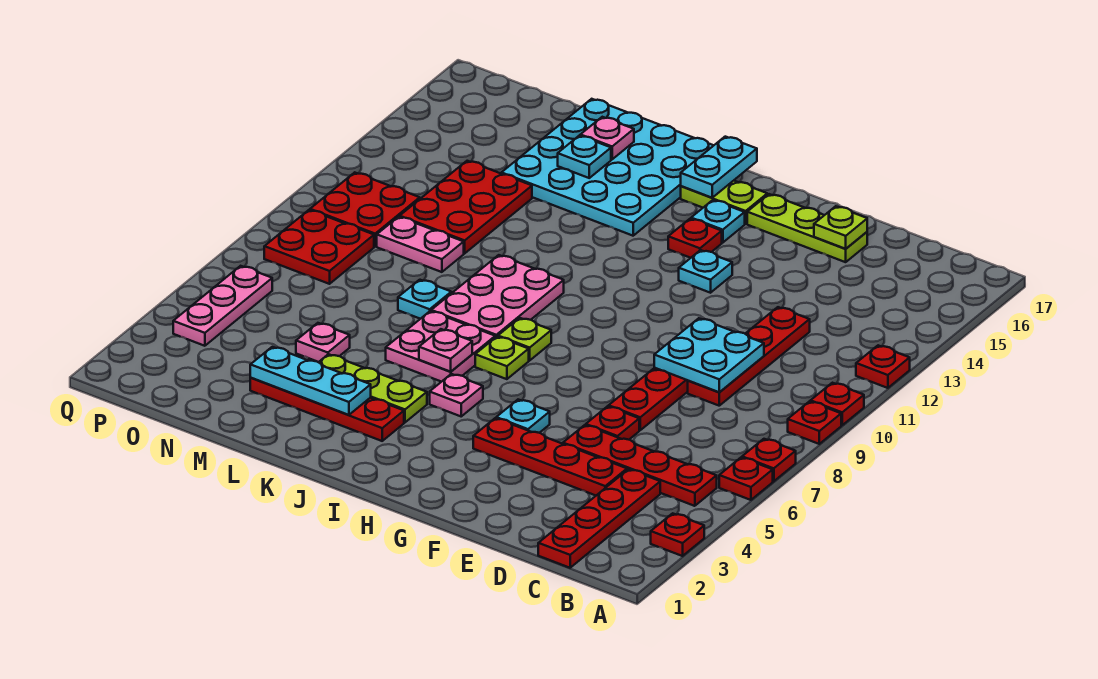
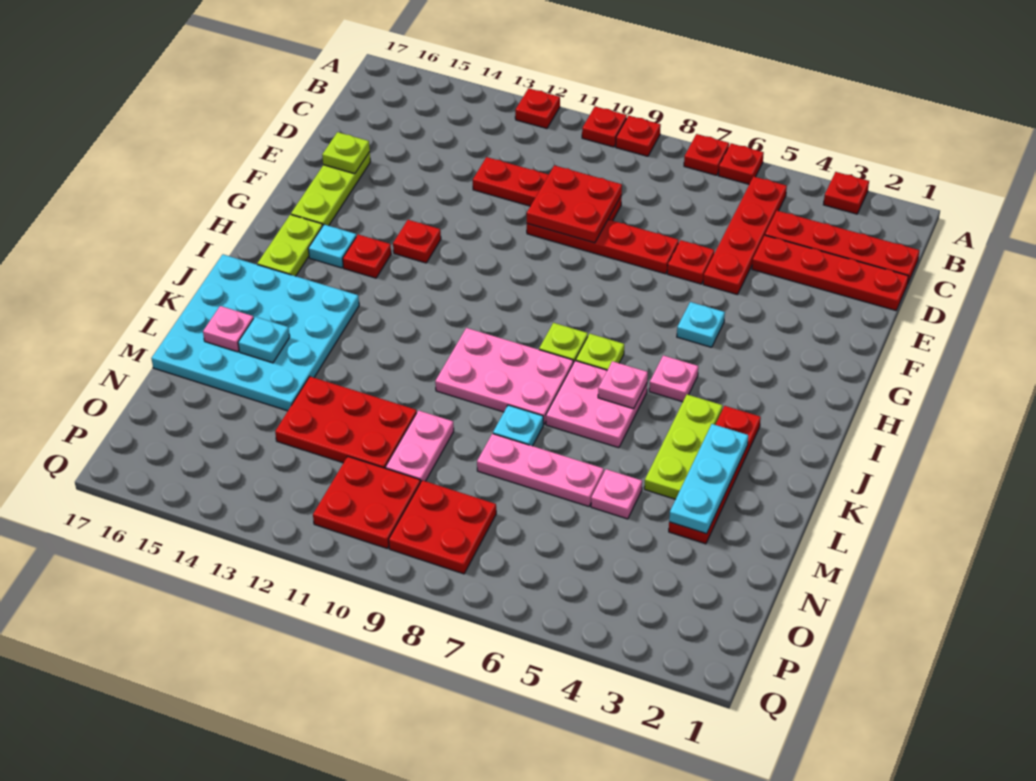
red 1x4 plate [473,418,627,495] -> red 1x4 plate turned to [752,235,908,310]
cyan 2x2 plate [654,318,764,392] -> red 2x2 plate [527,165,622,243]
cyan 1x1 plate [679,250,732,293] -> red 1x1 plate [393,220,441,263]
cyan 1x2 plate [681,137,757,198] -> none
pink 1x3 plate [173,266,272,346] -> pink 1x3 plate moved to [477,434,604,507]

